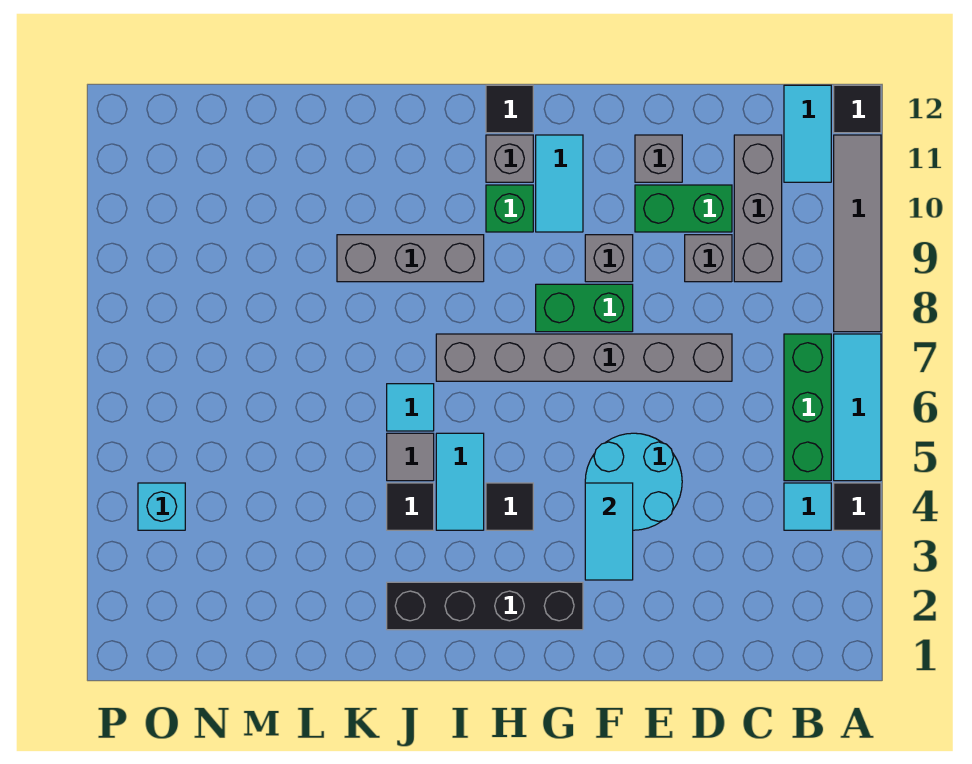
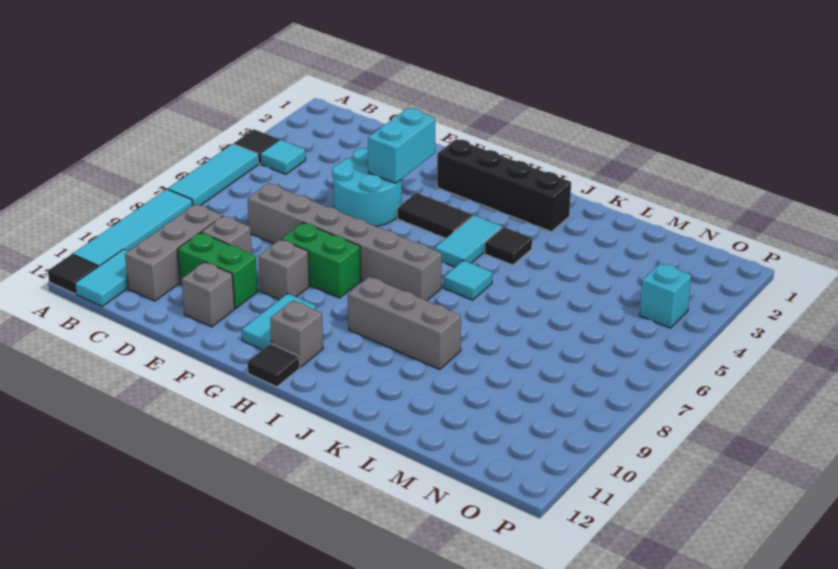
grey 1x4 tile [834,135,881,332] -> cyan 1x4 tile [73,189,193,267]
green 1x3 brick [784,334,831,481] -> none
cyan 1x2 tile [585,483,633,580] -> cyan 1x2 brick [368,108,435,183]
black 1x1 tile [486,483,533,530] -> black 1x2 tile [397,193,473,238]
green 1x1 brick [486,185,533,232] -> none
grey 1x1 tile [387,433,434,481] -> none

